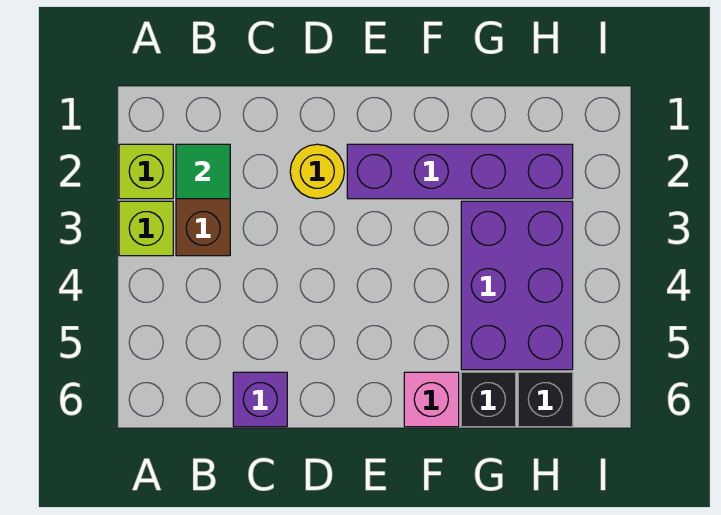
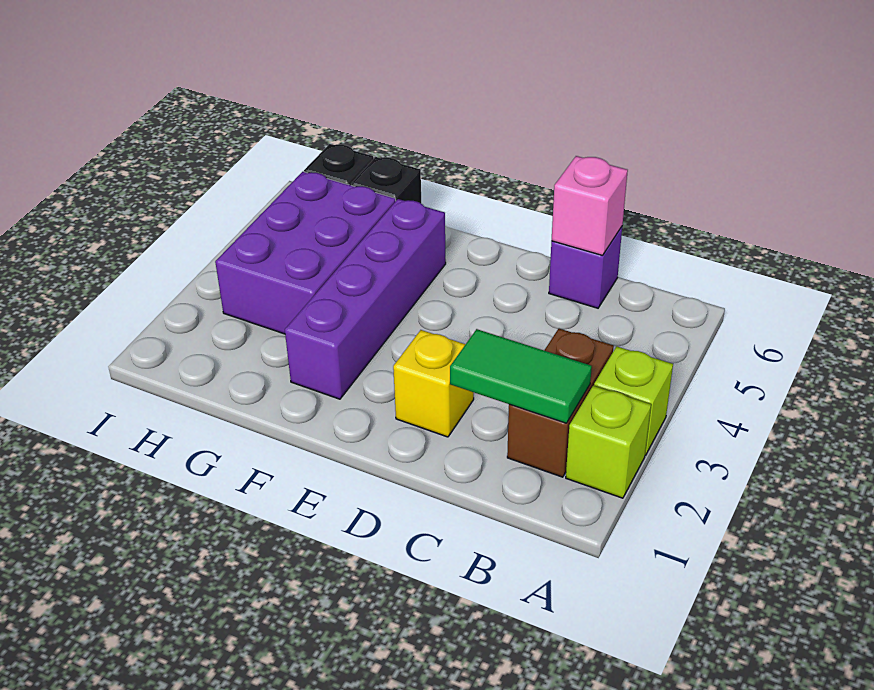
green 1x1 tile [176,144,230,199] -> green 1x2 tile [450,329,592,423]
yellow 1x1 round brick [290,144,344,199] -> yellow 1x1 brick [393,330,474,437]
purple 1x4 brick [347,144,573,199] -> purple 1x4 brick turned to [285,199,446,399]
pink 1x1 brick [404,372,459,427] -> pink 1x1 brick moved to [552,156,628,256]

